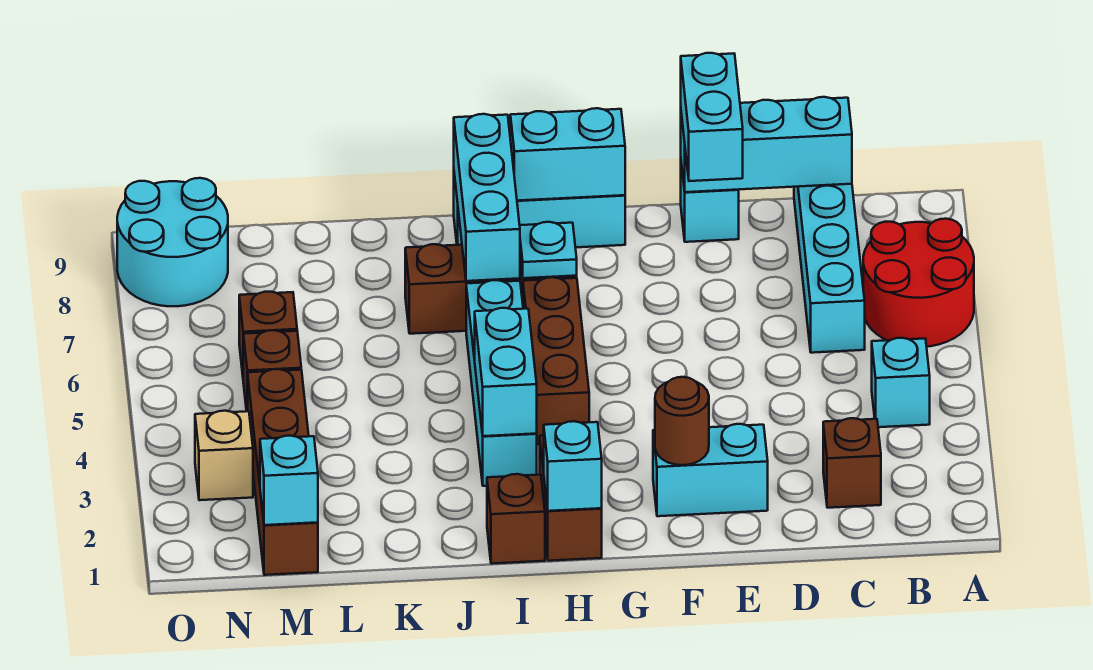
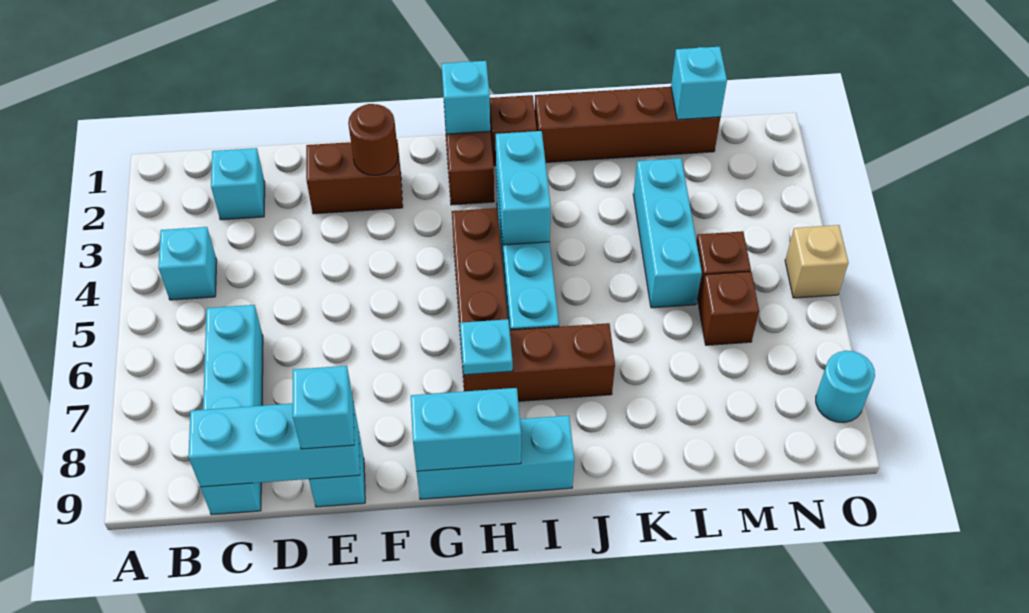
red 2x2 round brick [863,219,974,347] -> none
brown 1x1 brick [823,418,881,508] -> cyan 1x1 brick [211,148,265,220]
cyan 1x2 brick [653,424,768,516] -> brown 1x2 brick [306,140,403,214]
cyan 1x2 brick [681,53,743,181] -> cyan 1x1 brick [292,366,354,449]
cyan 1x3 brick [454,114,520,281] -> cyan 1x3 brick moved to [633,158,702,308]
brown 1x4 brick [248,369,318,575] -> brown 1x4 brick turned to [535,87,721,162]
tan 1x1 brick [195,411,253,500] -> tan 1x1 brick moved to [785,225,848,298]
cyan 2x2 round brick [117,178,228,306] -> cyan 1x1 round brick [816,351,875,423]

